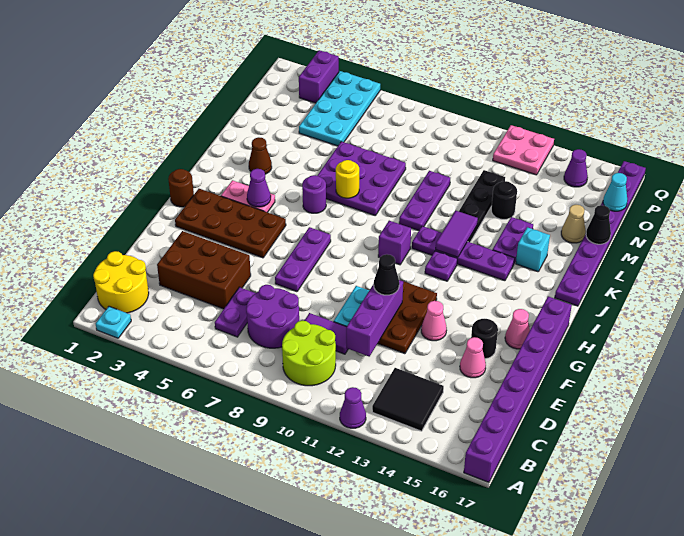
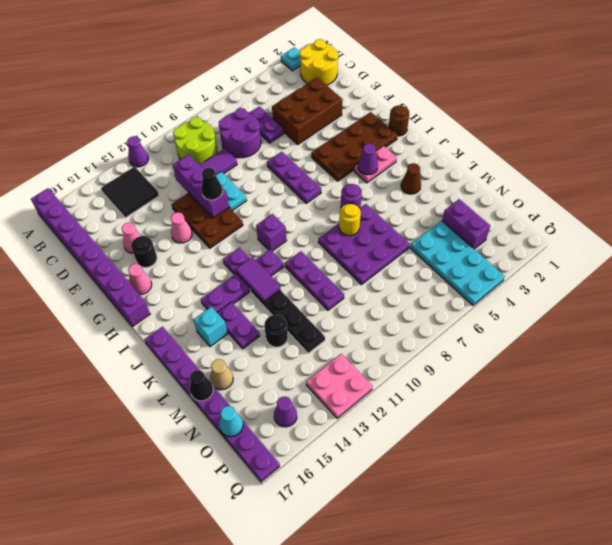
purple 1x2 brick [299,50,339,103] -> purple 1x2 brick moved to [442,199,490,249]

